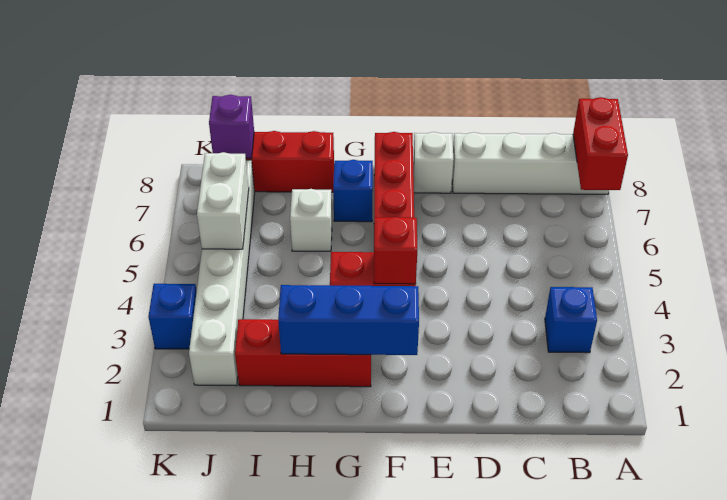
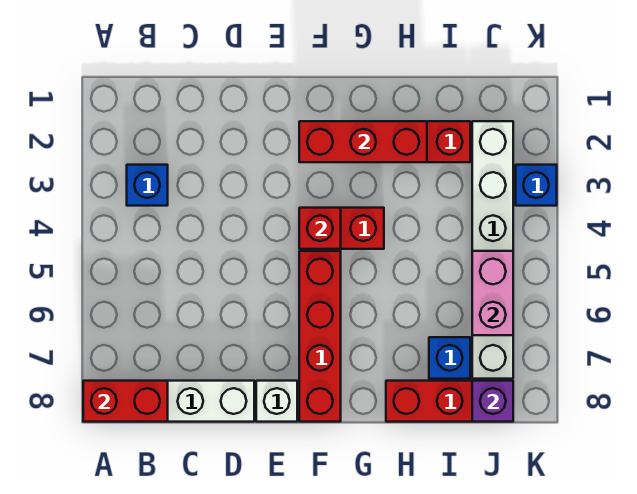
red 1x2 brick [573,97,628,190] -> red 1x2 brick turned to [83,381,168,422]
blue 1x3 brick [278,285,419,355] -> red 1x3 brick [299,121,427,162]
blue 1x1 brick [333,160,373,222] -> blue 1x1 brick moved to [429,337,470,379]
white 1x1 brick [290,189,332,251] -> none
white 1x2 brick [197,152,249,249] -> pink 1x2 brick [472,251,513,335]

